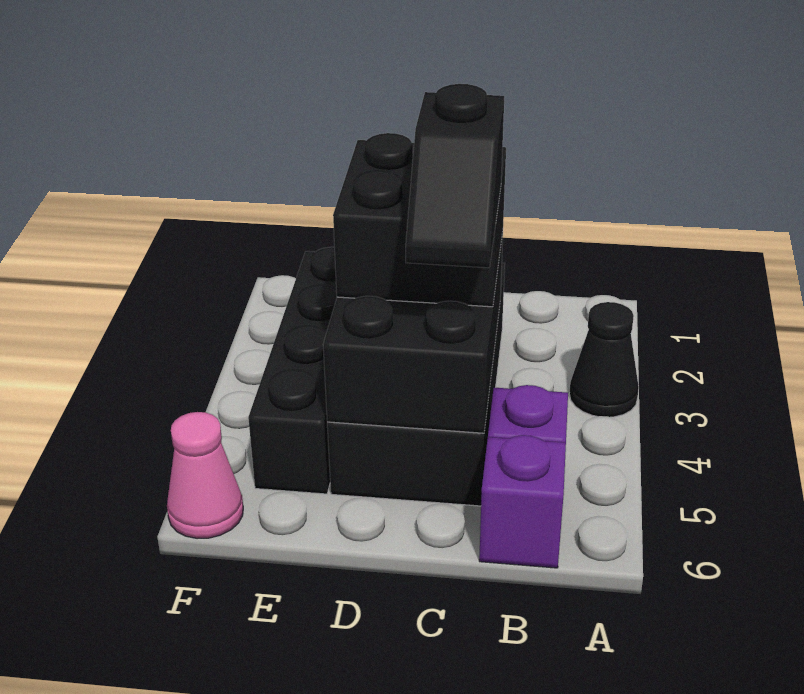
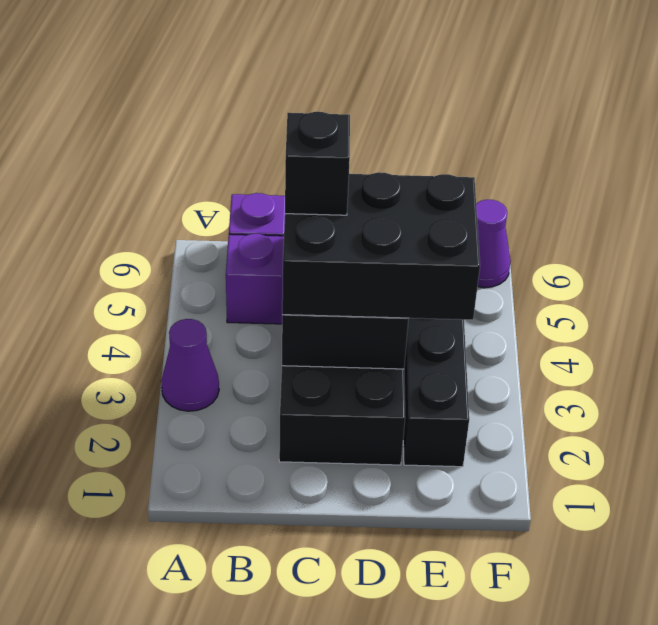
black 1x1 cone [569,302,639,417] -> purple 1x1 cone [161,319,219,411]
black 2x2 brick [333,133,506,307] -> black 2x3 brick [282,172,480,320]
pink 1x1 cone [167,412,243,539] -> purple 1x1 cone [476,200,511,288]

